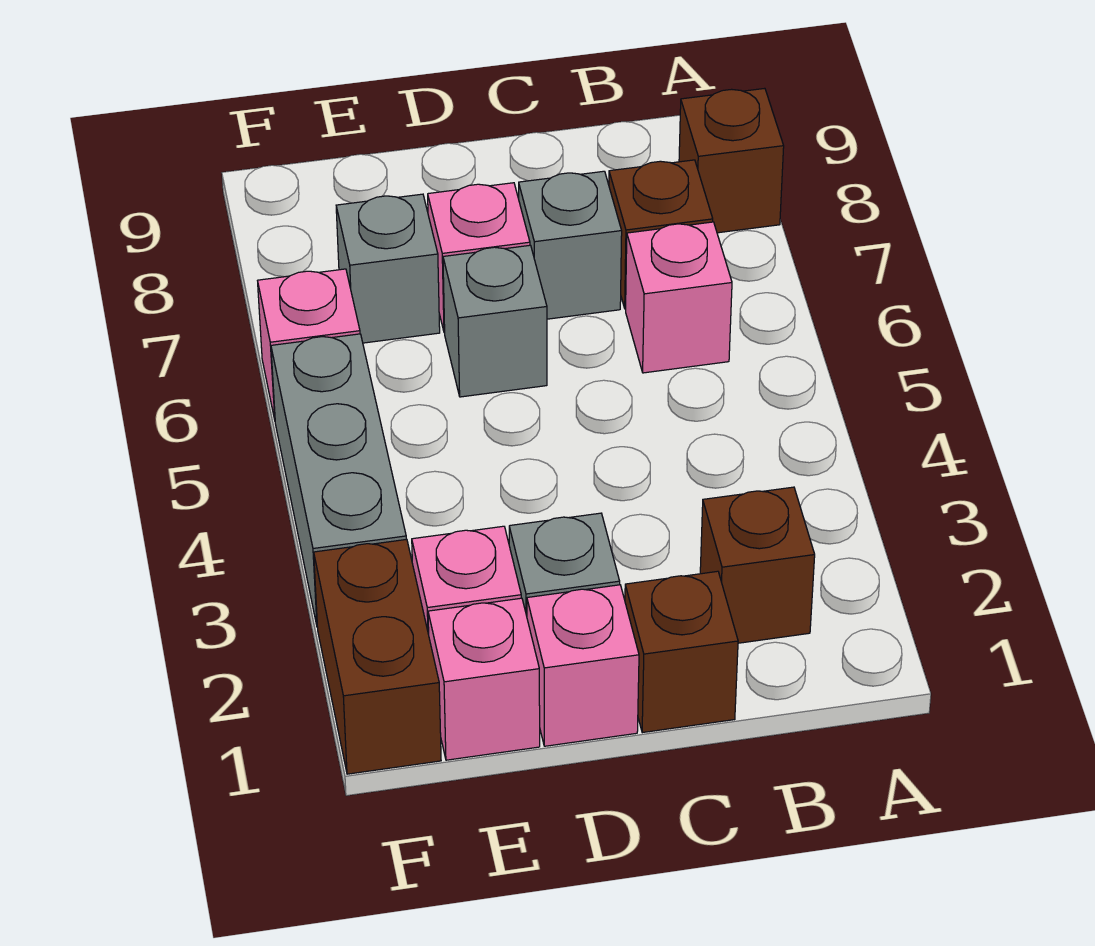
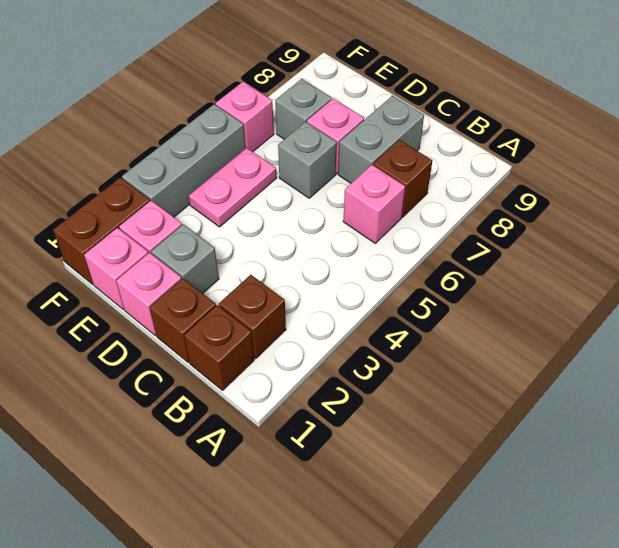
brown 1x1 brick [679,88,784,233] -> brown 1x1 brick moved to [184,305,254,390]
grey 1x1 brick [519,171,622,319] -> grey 1x2 brick [338,95,424,183]
none -> pink 1x2 plate [189,148,277,227]

